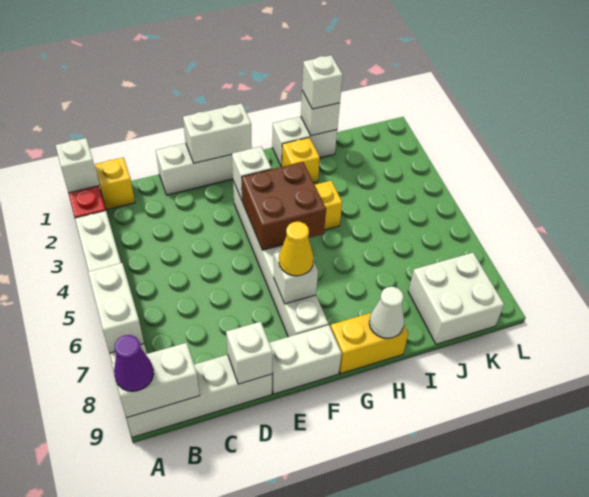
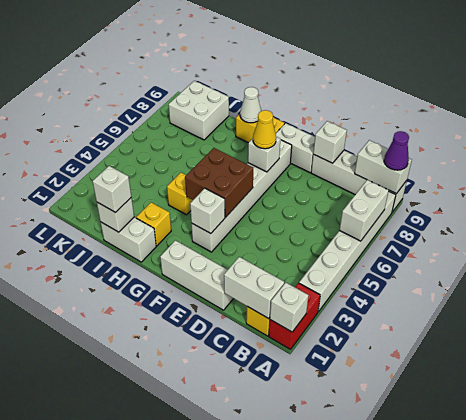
white 1x2 brick [183,103,252,163] -> white 1x2 brick moved to [224,257,284,319]

